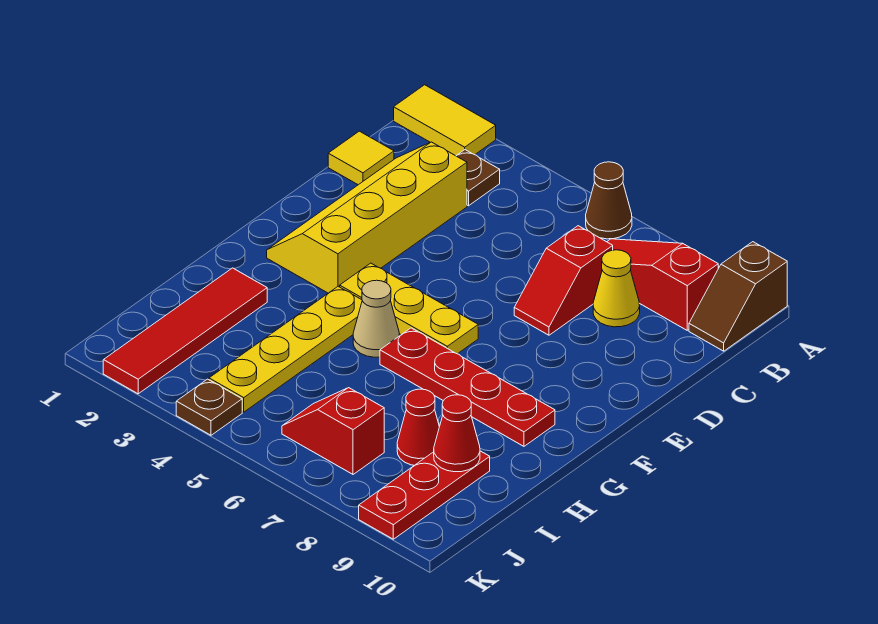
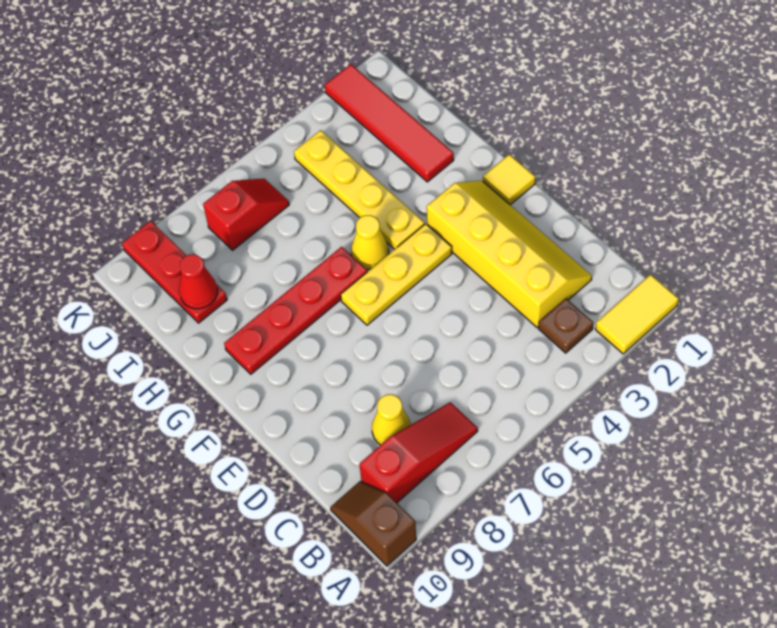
brown 1x1 cone [586,162,632,239] -> none
yellow 1x1 tile [328,131,394,185] -> yellow 1x1 tile moved to [483,154,535,205]
red 1x2 slope [514,226,613,335] -> none
tan 1x1 cone [353,280,399,357] -> yellow 1x1 cone [351,215,389,269]
red 1x1 cone [397,389,439,465] -> none
brown 1x1 plate [176,379,242,435] -> none

